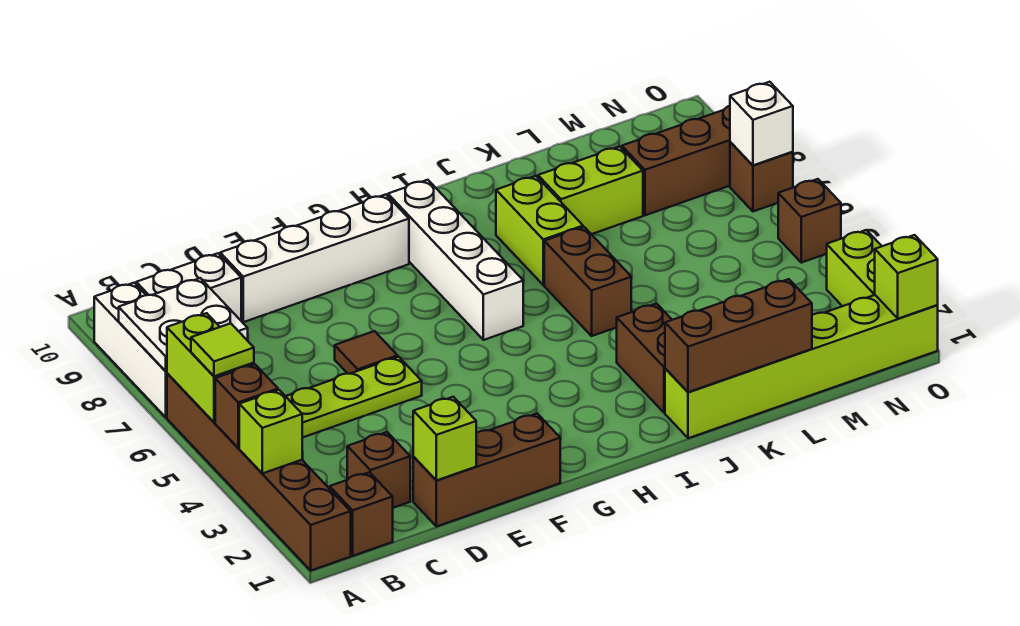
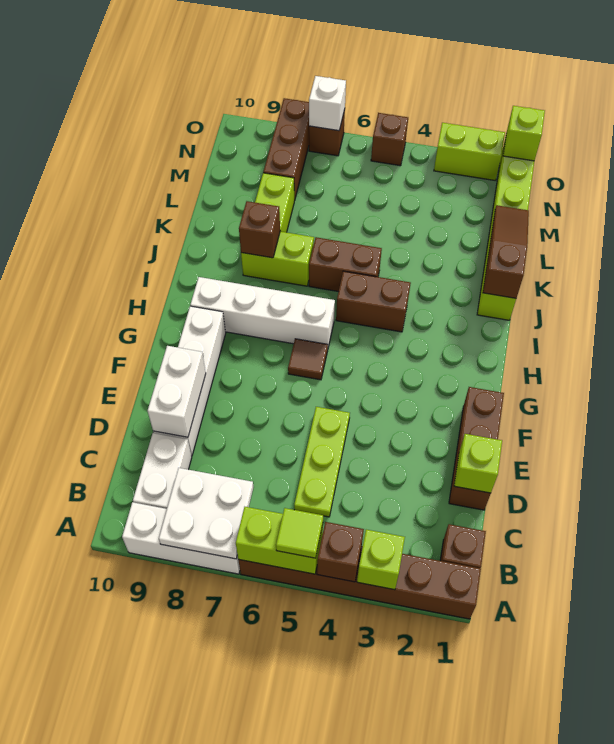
brown 1x1 brick [347,432,410,508] -> brown 1x1 brick moved to [239,201,280,258]
none -> white 1x2 brick [148,346,206,437]
brown 1x1 tile [335,331,398,374] -> brown 1x1 tile moved to [288,339,328,380]
brown 1x3 brick [665,279,812,392] -> brown 1x3 slope [483,205,529,298]
brown 1x2 brick [617,304,672,413] -> brown 1x2 brick moved to [336,271,411,332]

